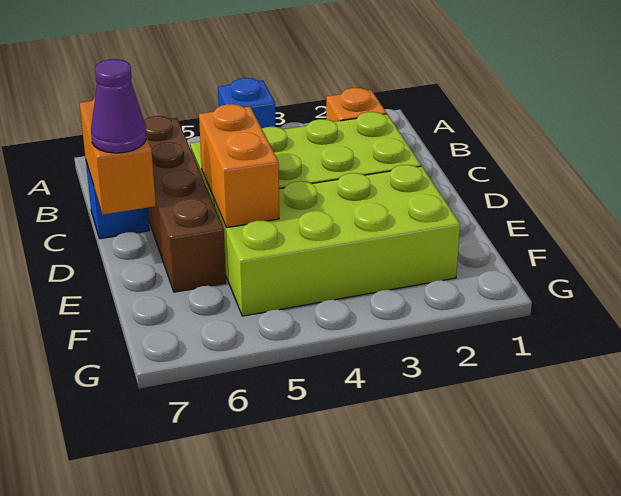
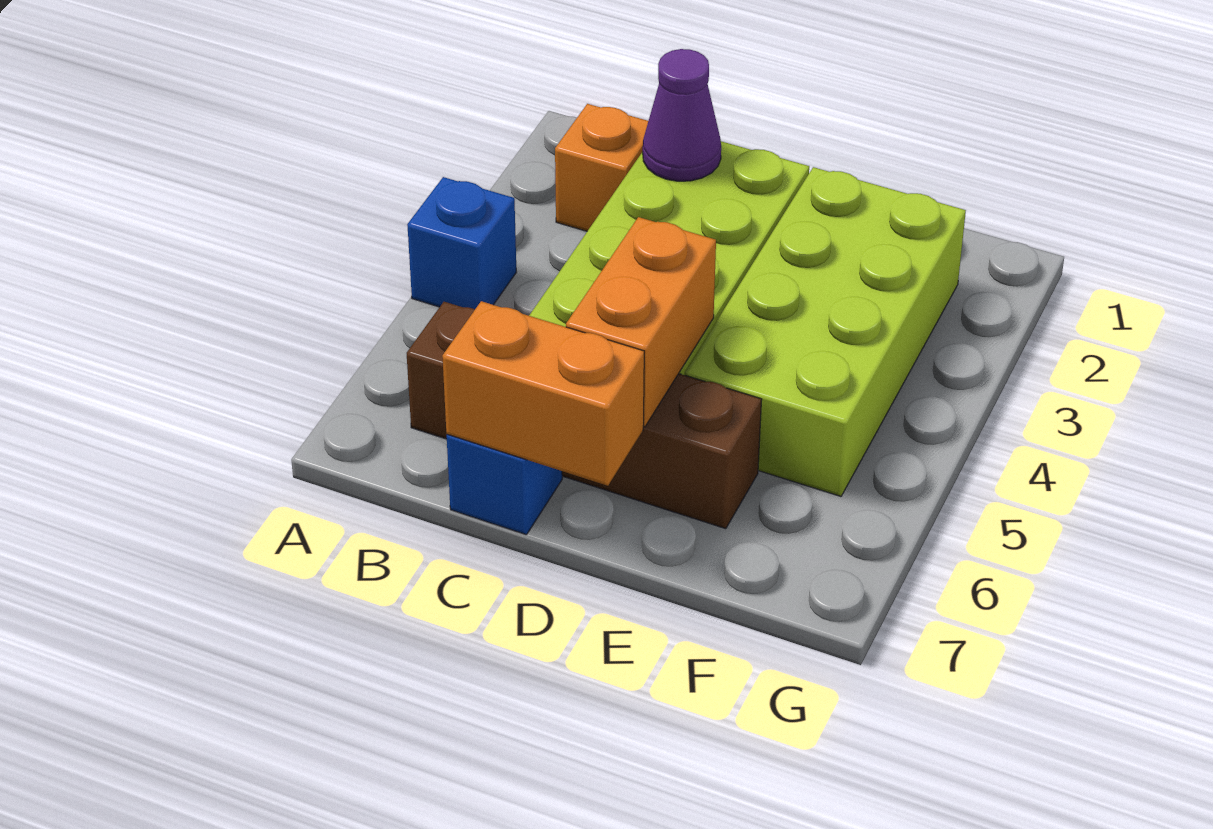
orange 1x2 brick [199,104,279,228] -> orange 1x2 brick turned to [566,217,716,427]
purple 1x1 cone [91,59,146,153] -> purple 1x1 cone moved to [643,49,721,181]

